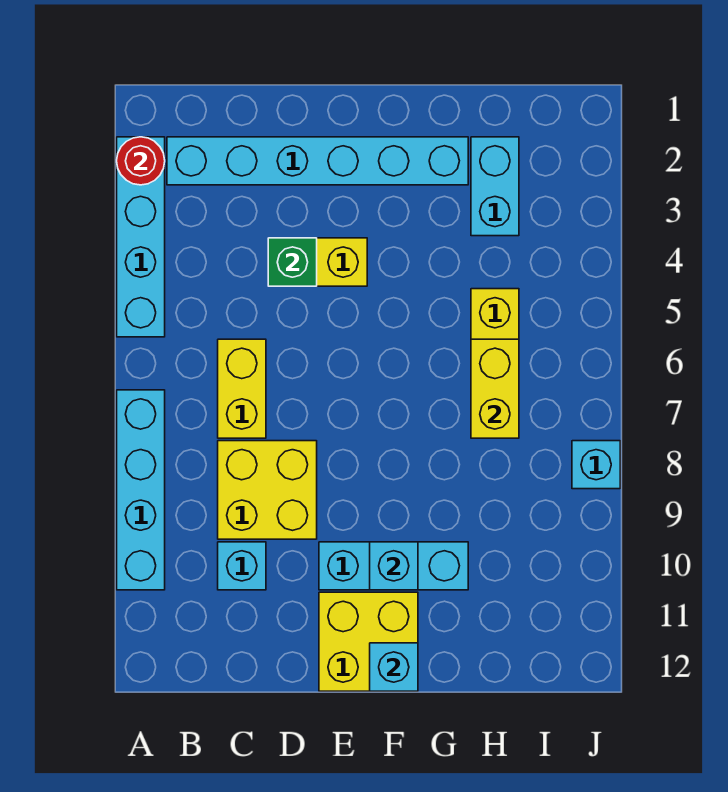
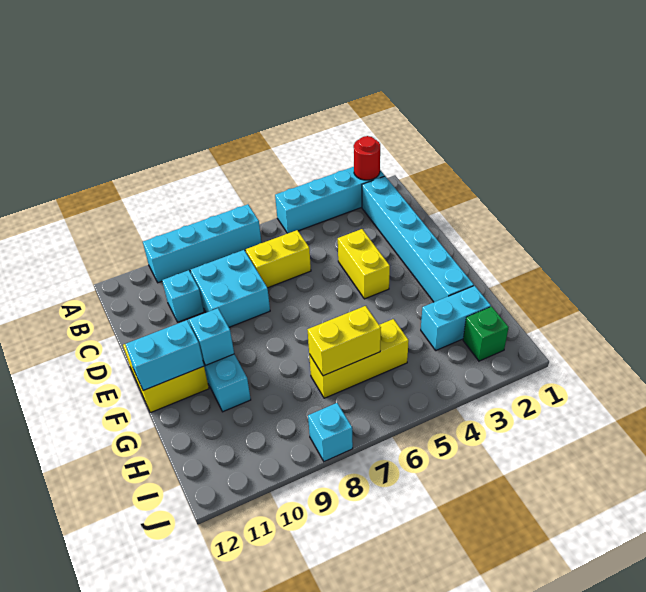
yellow 2x2 brick [218,441,317,539] -> cyan 2x2 brick [191,250,270,327]
green 1x1 brick [268,238,317,286] -> green 1x1 brick moved to [463,307,509,361]
cyan 1x1 brick [370,643,418,691] -> cyan 1x2 brick [125,320,204,391]

